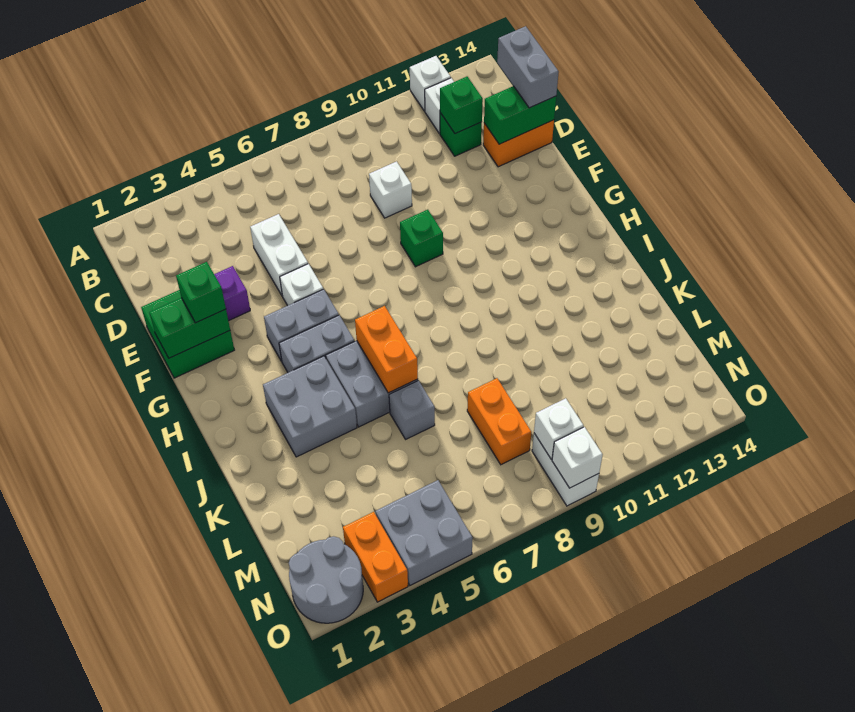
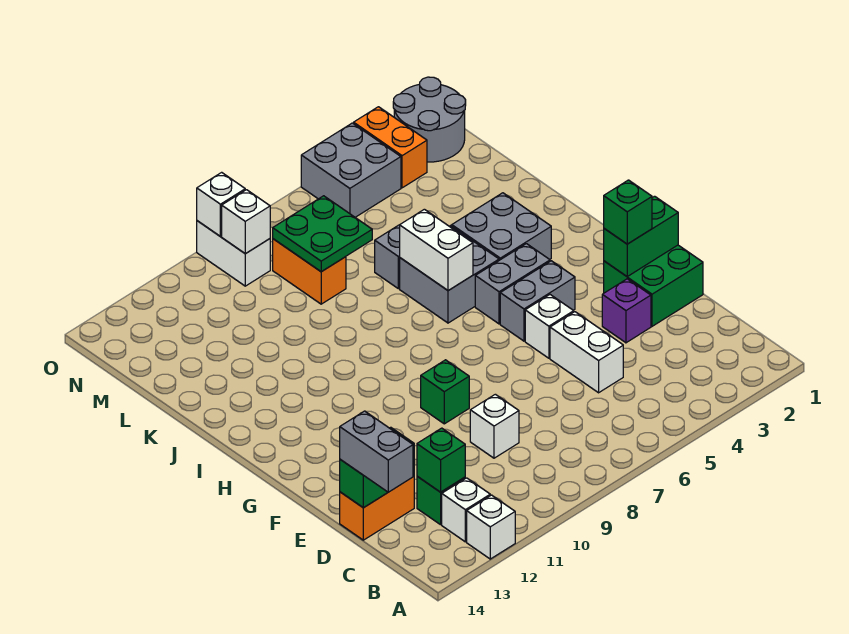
orange 1x2 brick [355,306,418,393] -> white 1x2 brick [400,209,473,291]
none -> green 2x2 plate [273,196,372,272]

